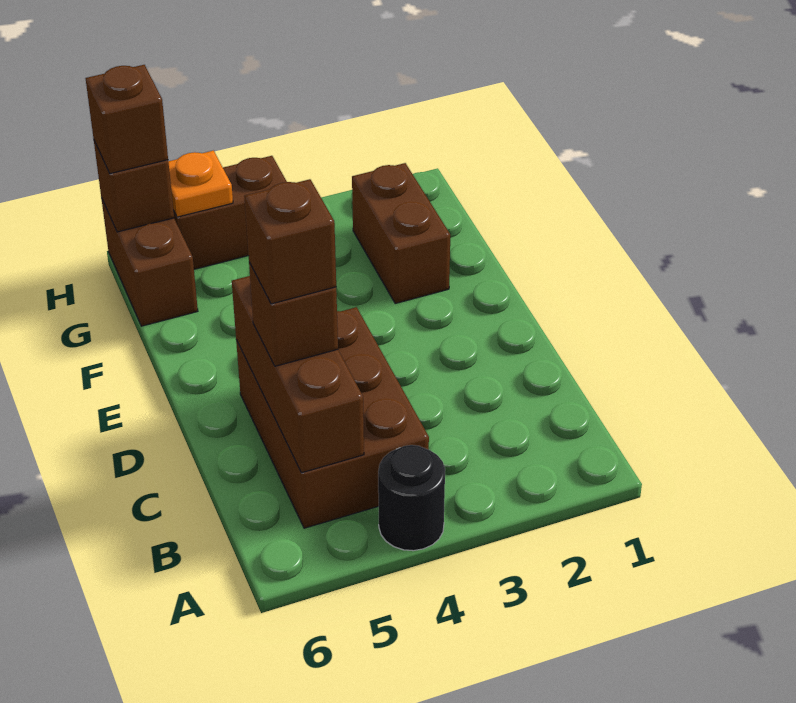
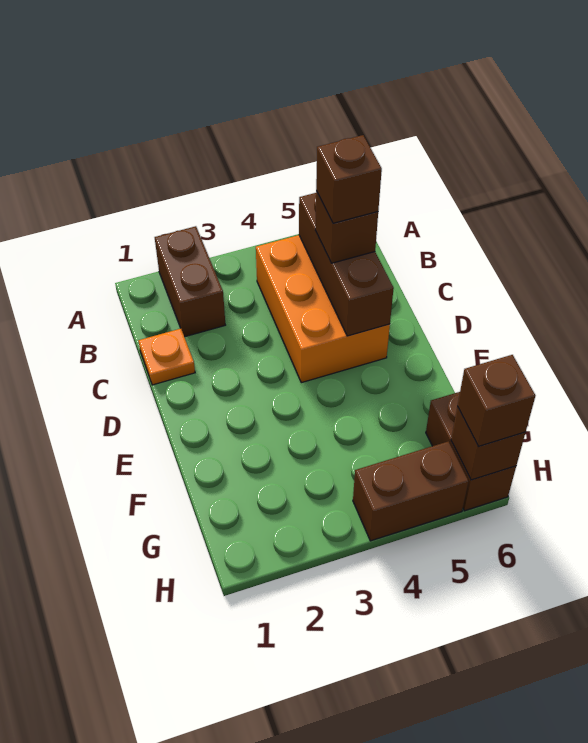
black 1x1 round brick [378,445,445,551] -> none
brown 2x3 brick [236,307,429,528] -> orange 2x3 brick [256,235,390,383]
brown 1x2 brick [352,163,450,303] -> brown 1x2 brick moved to [155,226,225,337]
orange 1x1 plate [168,151,233,217] -> orange 1x1 plate moved to [138,329,195,385]

